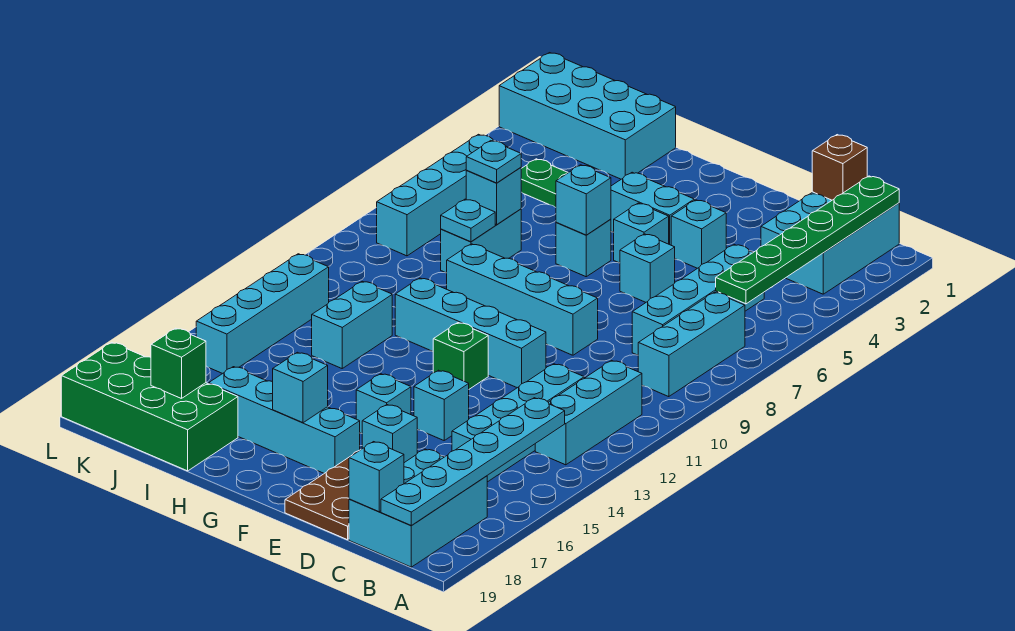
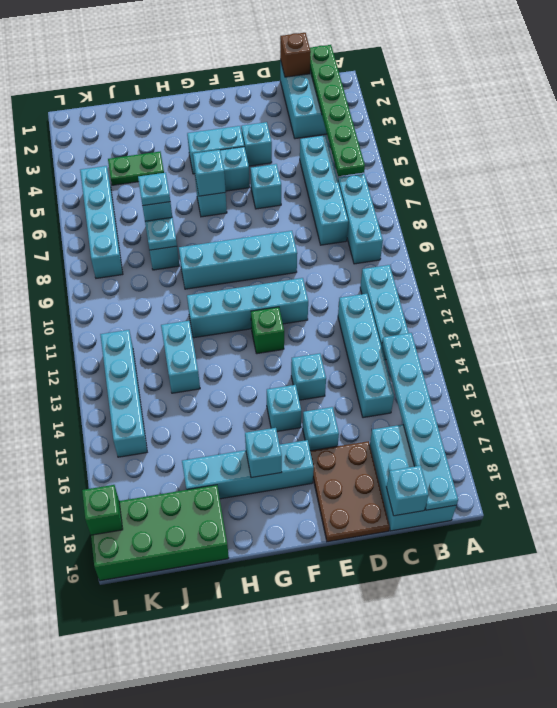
cyan 2x4 brick [499,53,676,179] -> none
green 1x1 brick [151,328,206,399] -> green 1x1 brick moved to [82,485,123,535]

